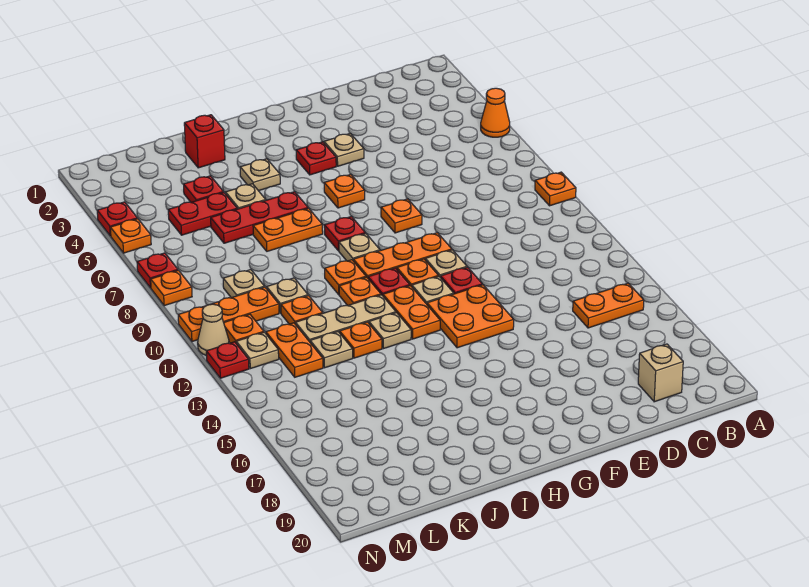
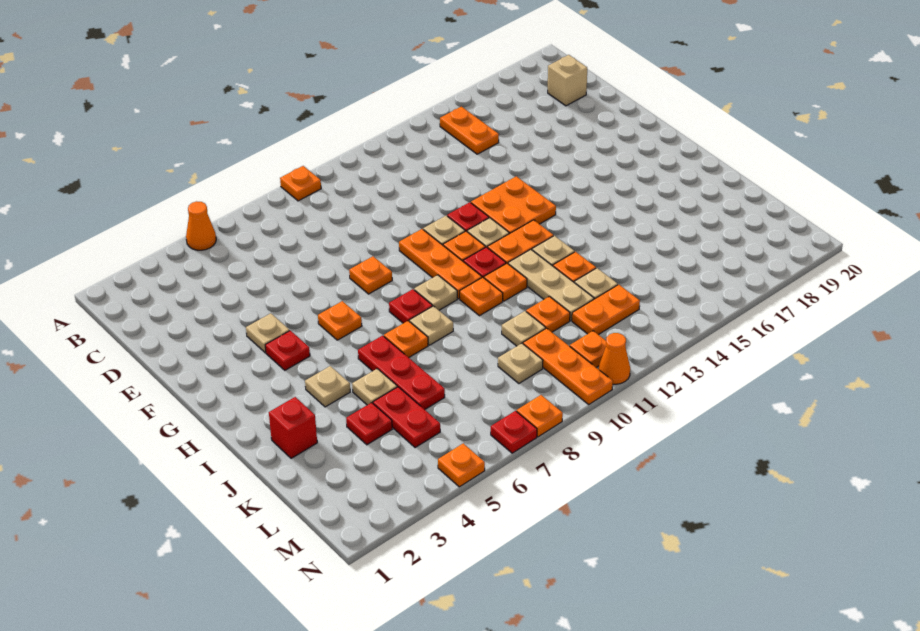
orange 1x2 plate [253,208,323,251] -> orange 1x1 plate [384,321,428,358]
tan 1x1 plate [236,332,279,369] -> tan 1x1 plate moved to [409,306,453,345]
red 1x1 plate [97,202,137,236] -> none
tan 1x1 cone [198,304,229,356] -> orange 1x1 cone [599,333,630,384]
red 1x1 plate [206,342,249,378] -> none

